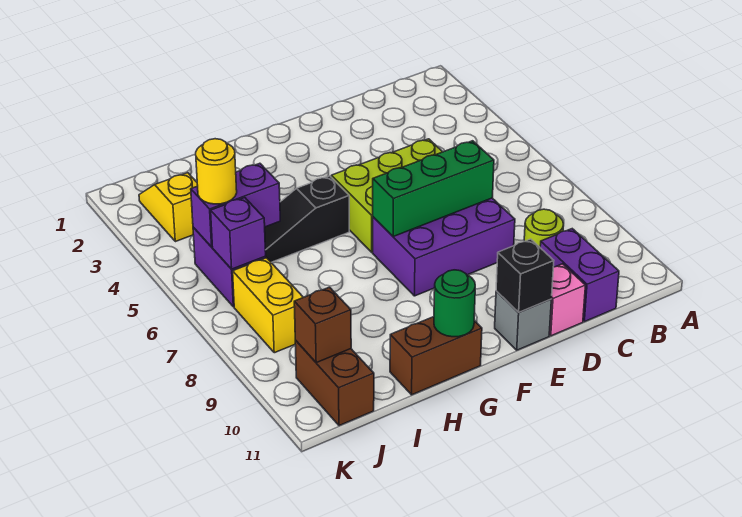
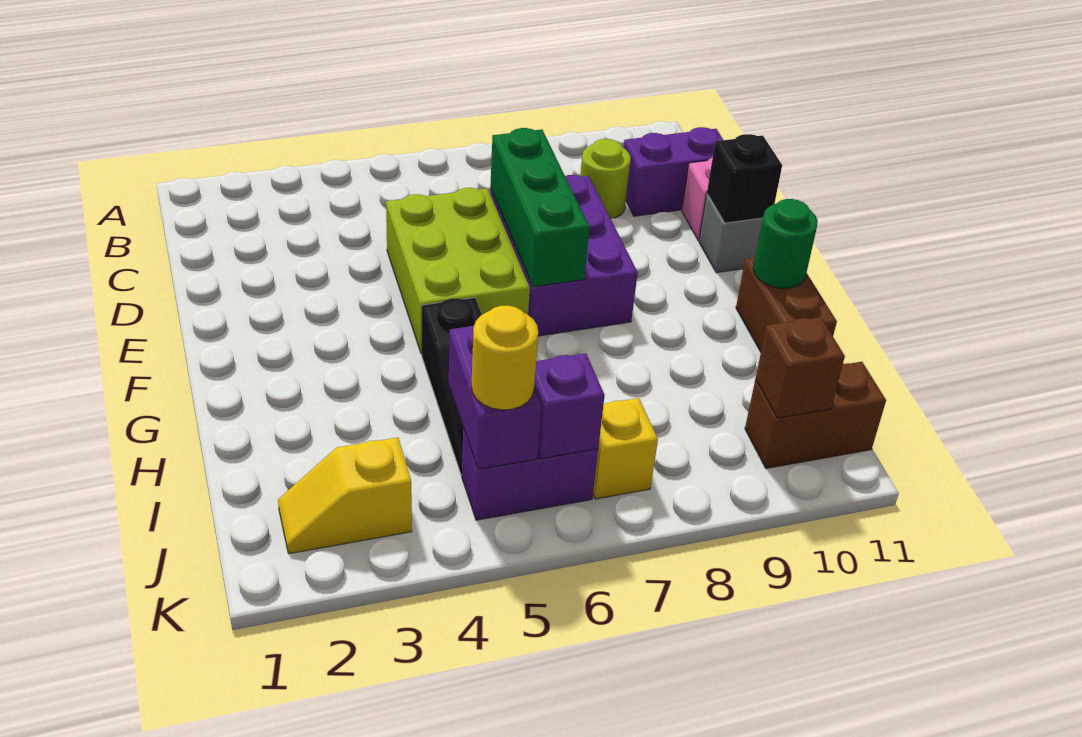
yellow 1x2 brick [233,258,303,353] -> yellow 1x1 brick [593,398,658,499]

